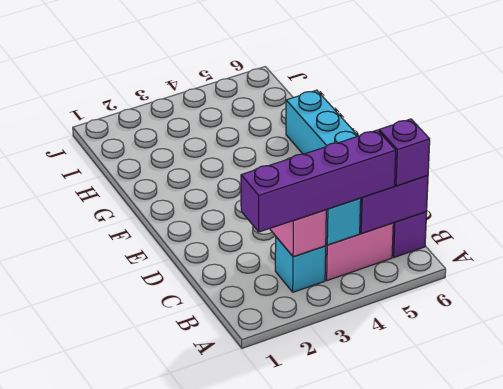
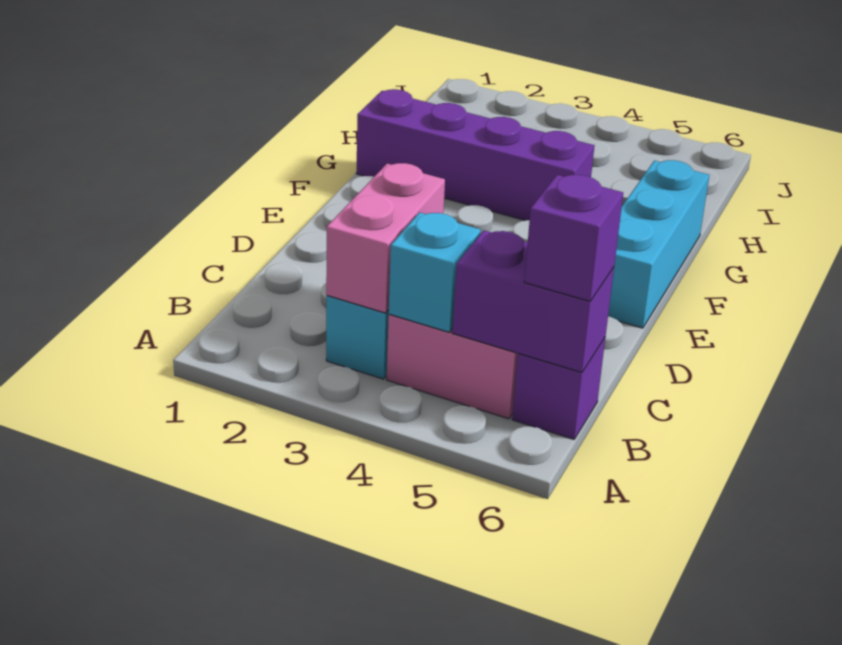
purple 1x4 brick [241,130,396,232] -> purple 1x4 brick moved to [356,89,595,220]

